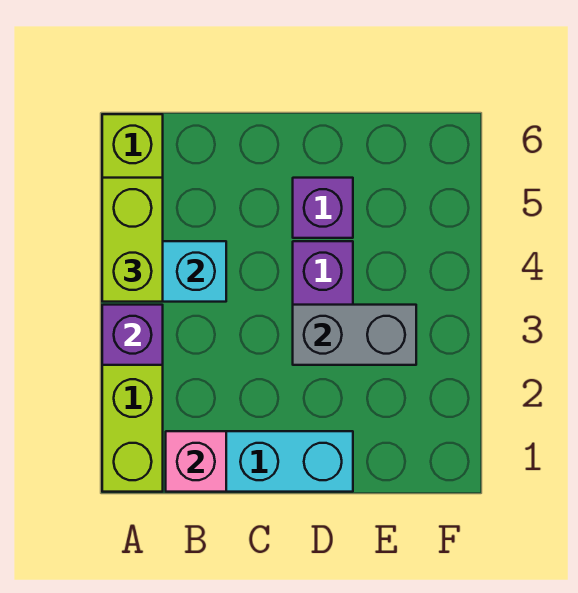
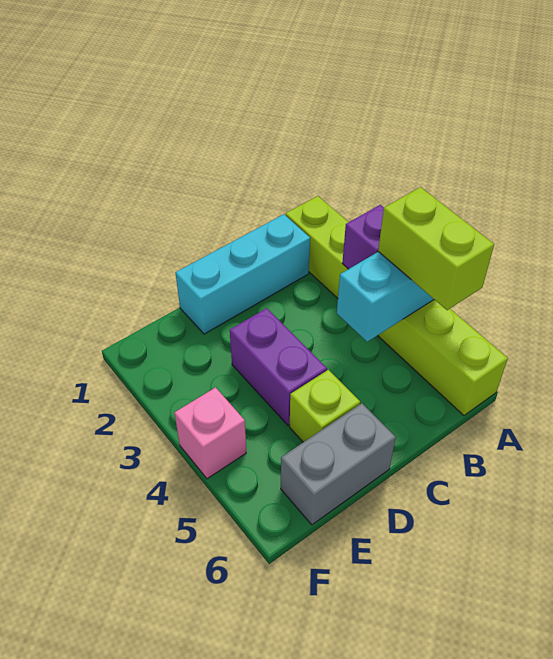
pink 1x1 brick [166,431,226,492] -> pink 1x1 brick moved to [174,387,246,479]
grey 1x2 brick [293,305,416,365] -> grey 1x2 brick moved to [281,403,396,525]
purple 1x1 brick [293,178,353,238] -> lime 1x1 brick [290,370,360,442]

